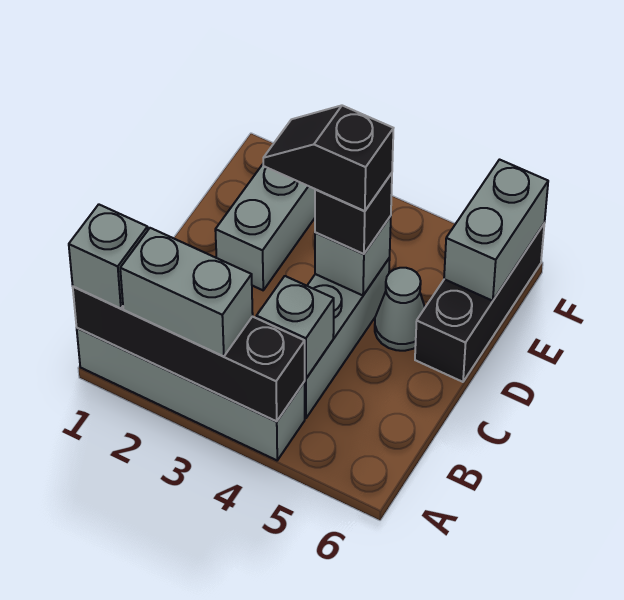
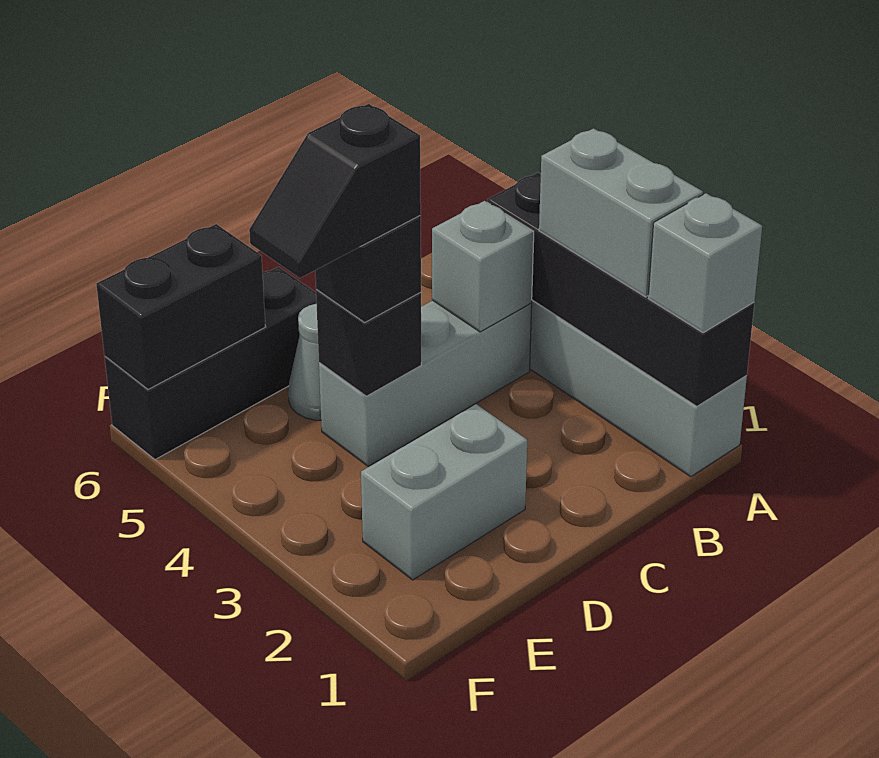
black 1x2 slope [263,105,393,211] -> black 1x2 slope turned to [249,104,421,278]
grey 1x1 brick [315,216,391,295] -> black 1x1 brick [316,289,421,396]
grey 1x2 brick [444,160,548,301] -> black 1x2 brick [96,224,266,389]

